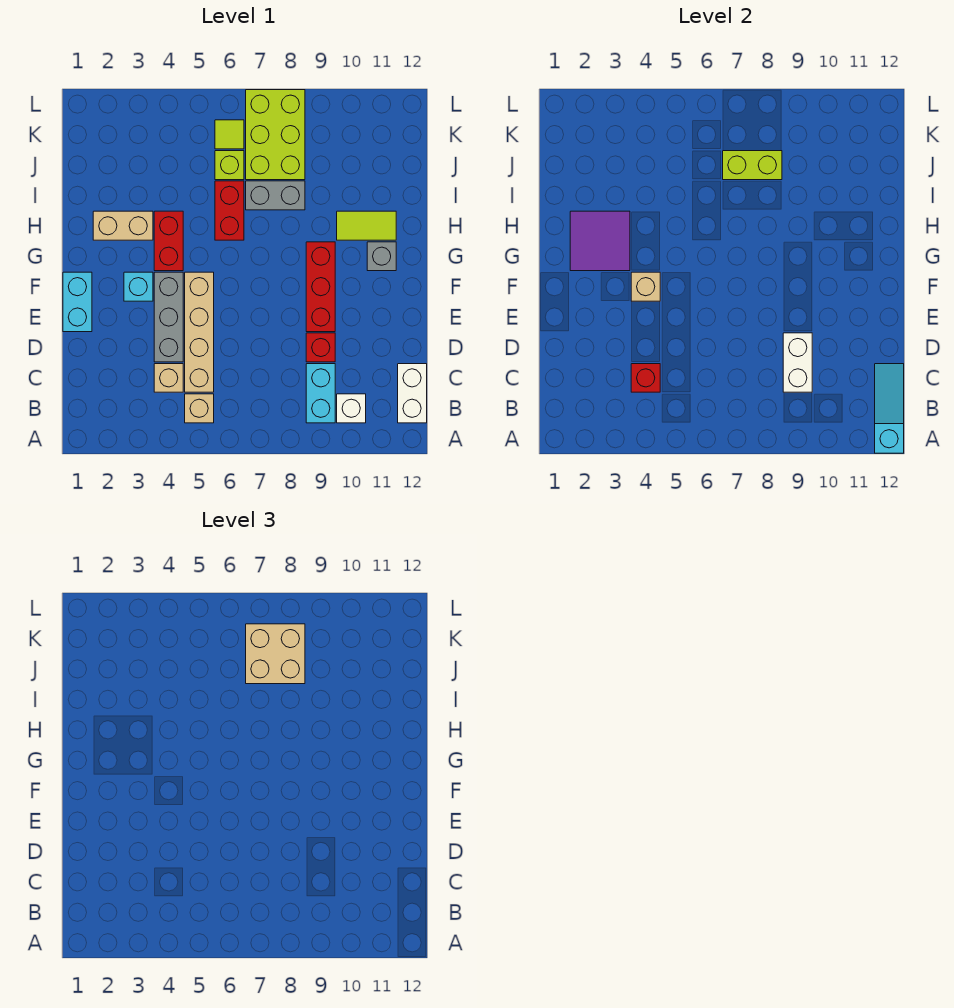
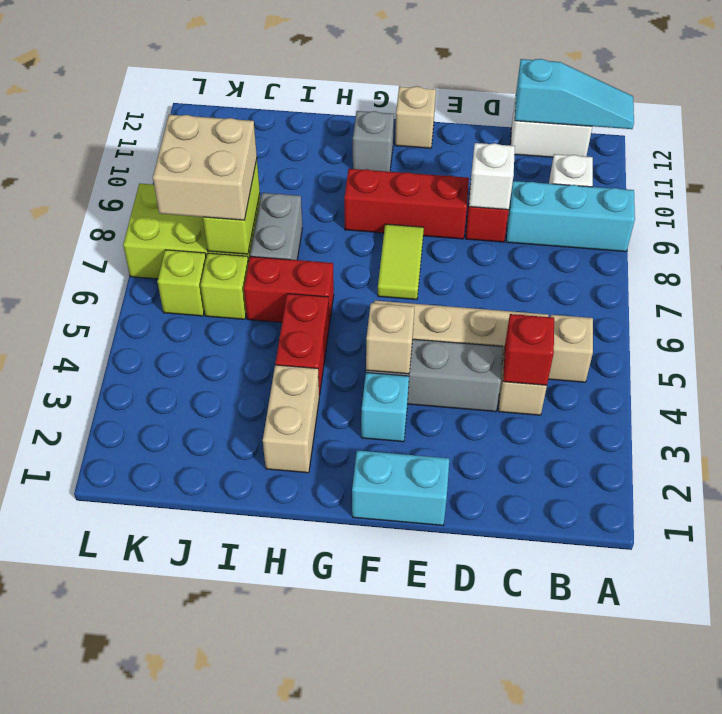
cyan 1x3 slope [875,364,904,453] -> cyan 1x3 slope turned to [515,59,634,129]
cyan 1x2 brick [306,364,335,423] -> cyan 1x3 brick [506,181,635,252]
white 1x2 brick [783,333,812,392] -> white 1x1 brick [469,143,515,210]
none -> tan 1x1 brick [395,86,436,148]
purple 2x2 tile [570,211,630,271] -> none
red 1x2 brick [154,211,183,271] -> red 1x2 brick turned to [275,294,329,395]
lime 1x2 tile [337,211,396,240] -> lime 1x2 tile moved to [378,224,424,300]
lime 1x1 tile [215,120,244,149] -> lime 1x1 brick [157,250,206,316]

